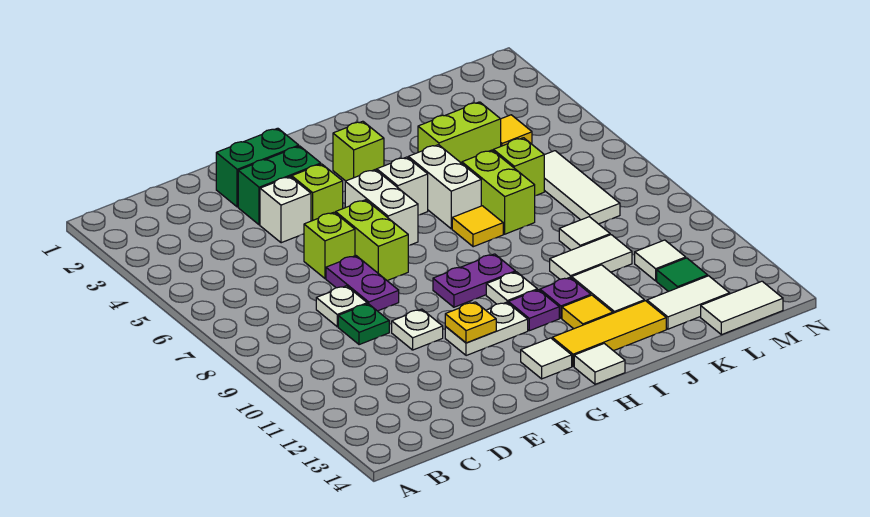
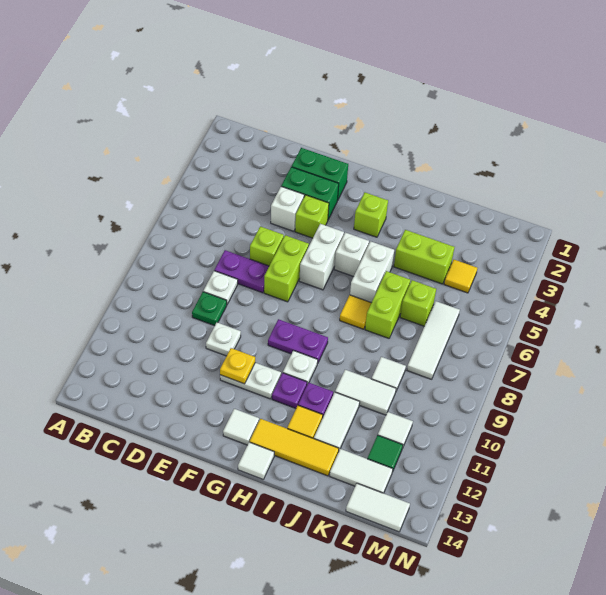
purple 1x2 plate [326,256,399,311] -> purple 1x2 plate turned to [214,250,269,293]

